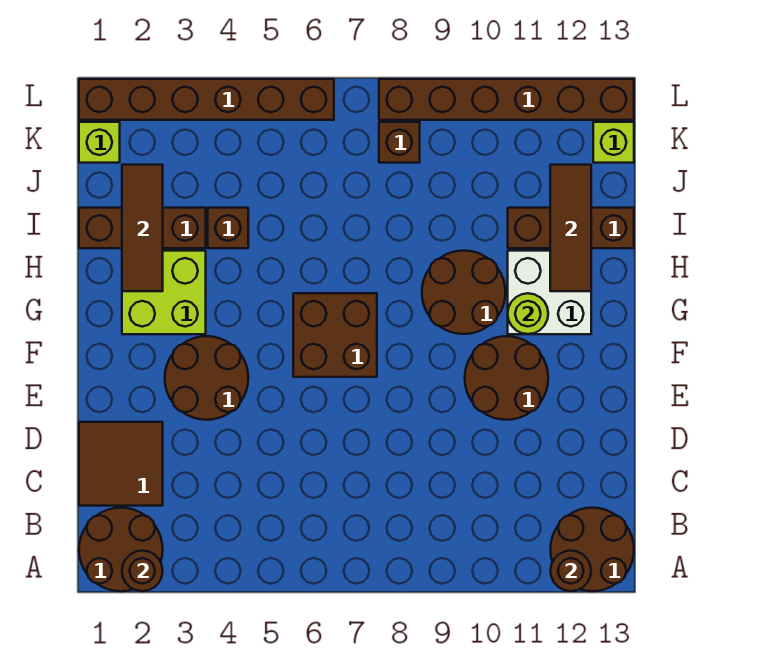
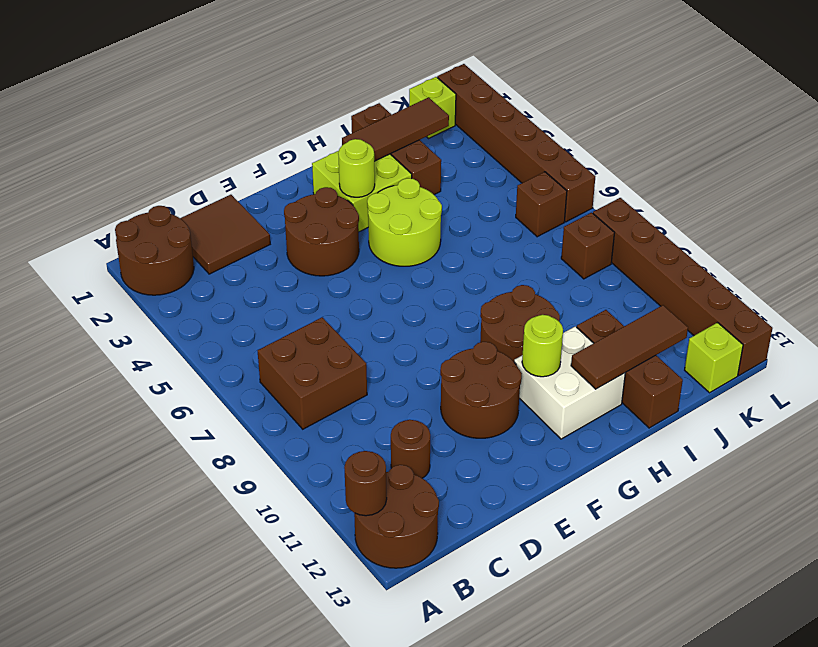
brown 1x1 round brick [122,551,163,591] -> brown 1x1 round brick moved to [391,420,430,478]
brown 2x2 brick [293,293,377,377] -> brown 2x2 brick moved to [258,317,367,429]
none -> lime 1x1 round brick [338,139,375,197]
none -> lime 2x2 round brick [367,178,442,266]
brown 1x1 brick [208,208,248,248] -> brown 1x1 brick moved to [516,172,567,237]

